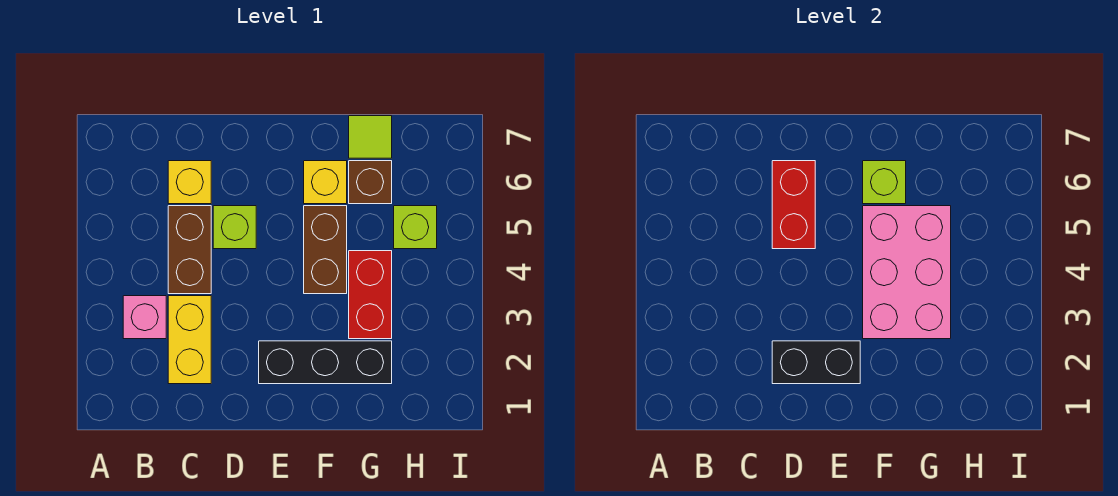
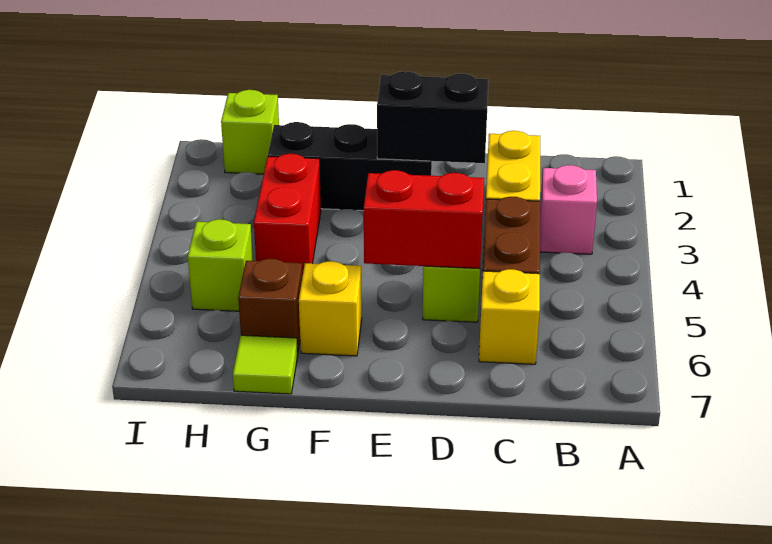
red 1x2 brick [772,161,815,249] -> red 1x2 brick turned to [364,170,484,269]
pink 2x3 brick [863,206,951,339] -> none
brown 1x2 brick [304,206,347,294] -> none
lime 1x1 brick [863,161,906,204] -> lime 1x1 brick moved to [221,90,279,174]

